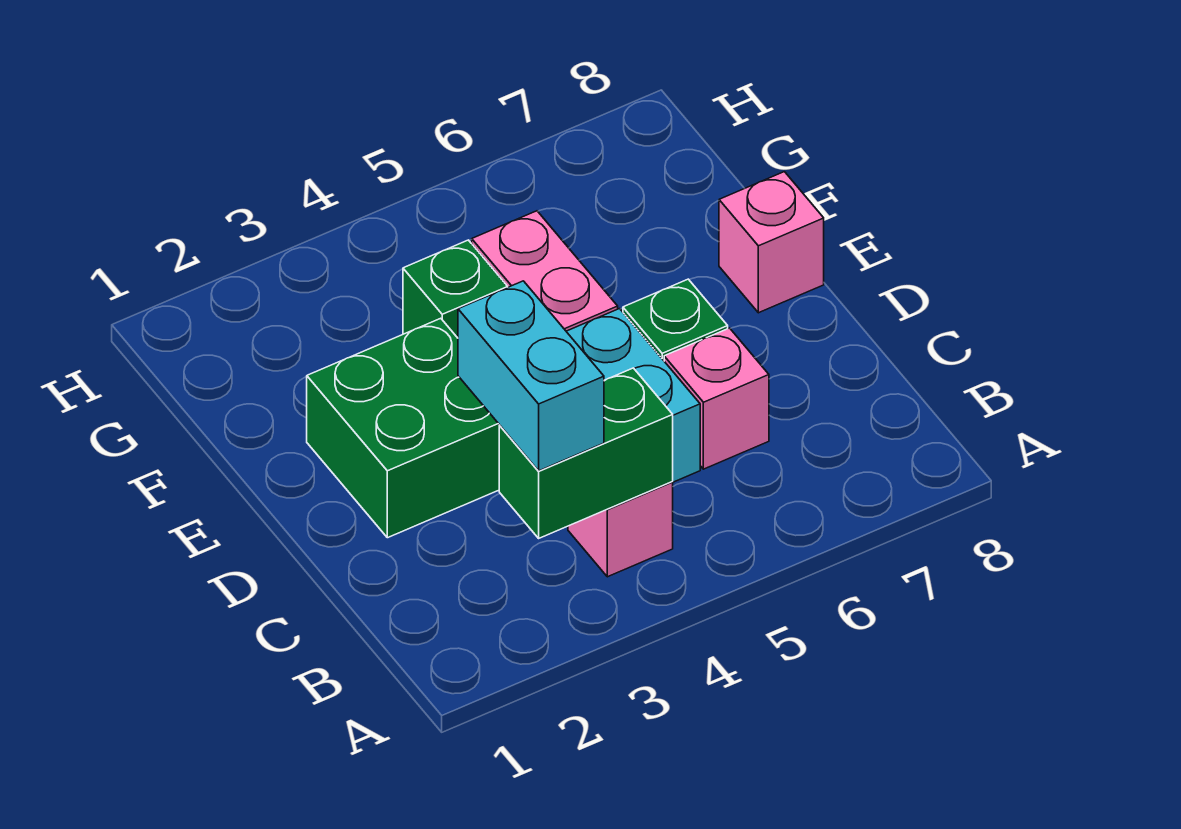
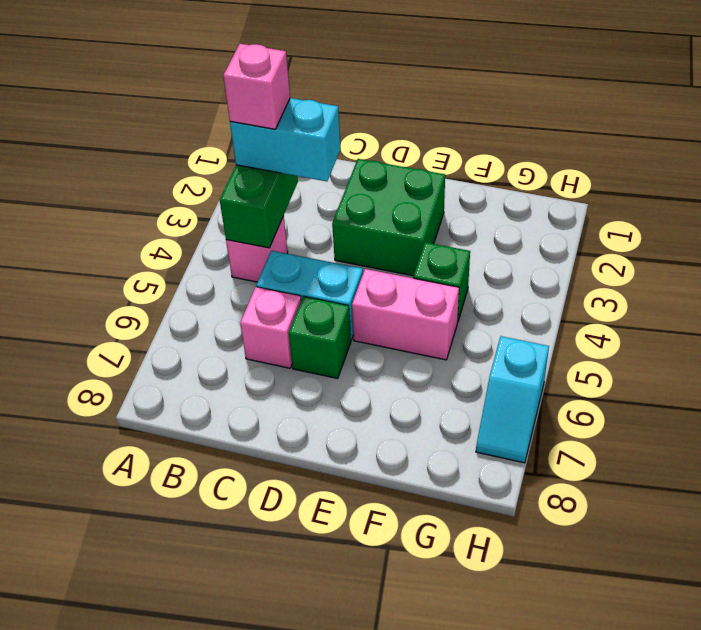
pink 1x1 brick [719,172,824,313] -> pink 1x1 brick moved to [223,44,290,129]
none -> cyan 1x2 slope [476,336,549,463]

